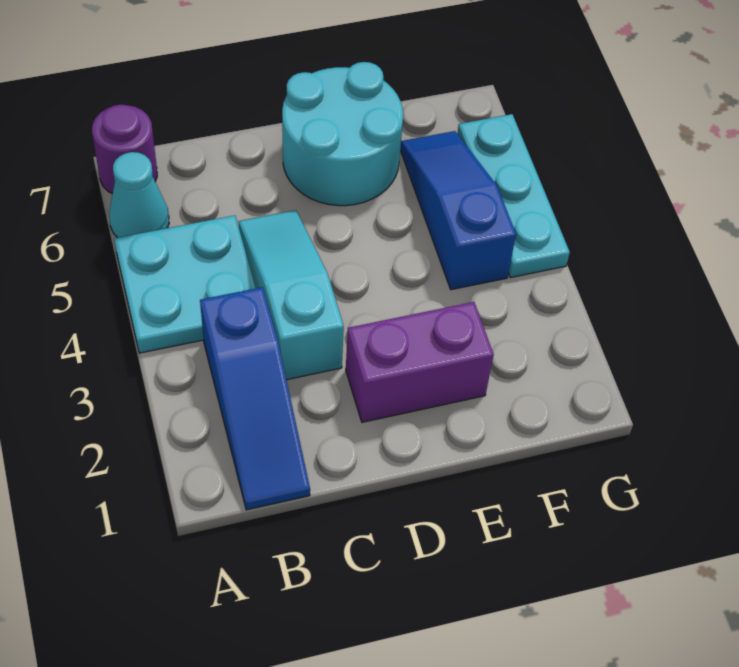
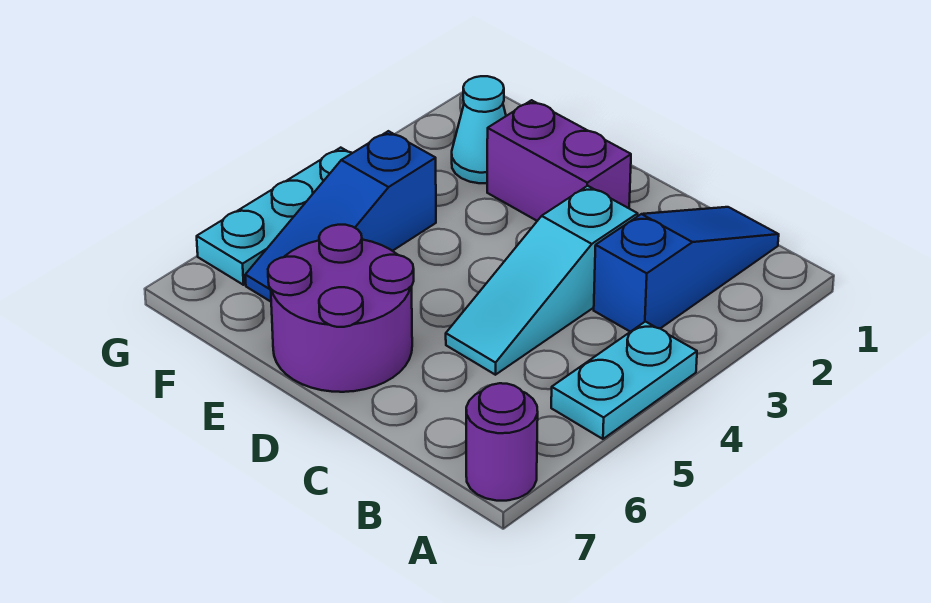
cyan 2x2 plate [114,215,256,353] -> cyan 1x2 plate [551,322,697,439]
cyan 1x1 cone [109,152,169,238] -> cyan 1x1 cone moved to [452,76,506,183]
cyan 2x2 round brick [282,62,403,206] -> purple 2x2 round brick [268,225,414,392]

